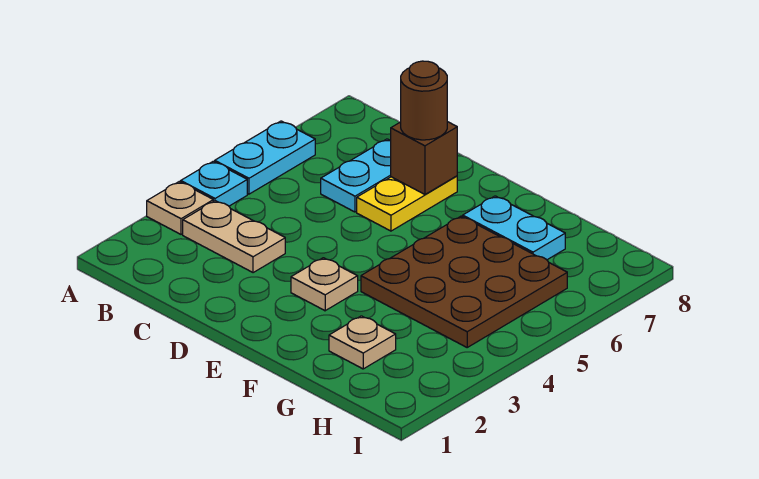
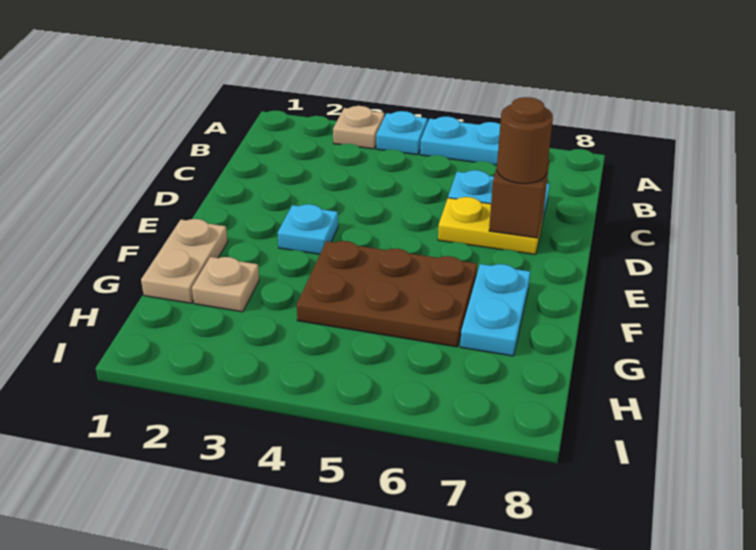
tan 1x2 plate [183,201,285,273] -> tan 1x2 plate moved to [141,219,228,303]
tan 1x1 plate [291,258,358,311] -> cyan 1x1 plate [278,204,338,254]
brown 3x3 plate [361,216,567,347] -> brown 2x3 plate [297,241,477,347]

